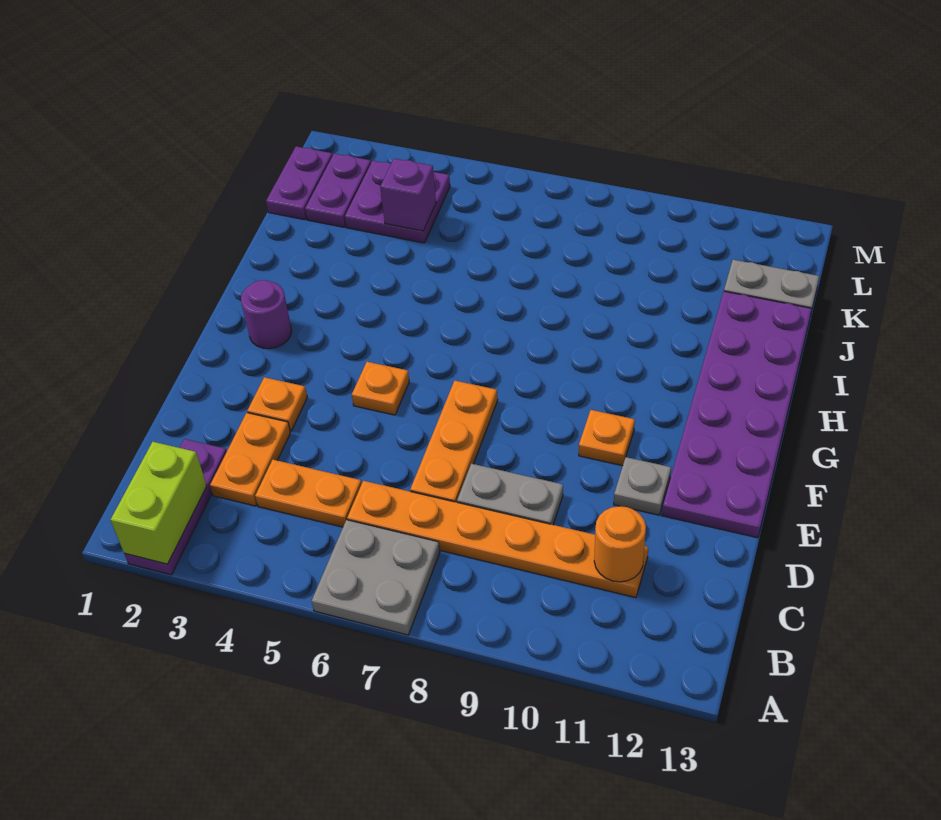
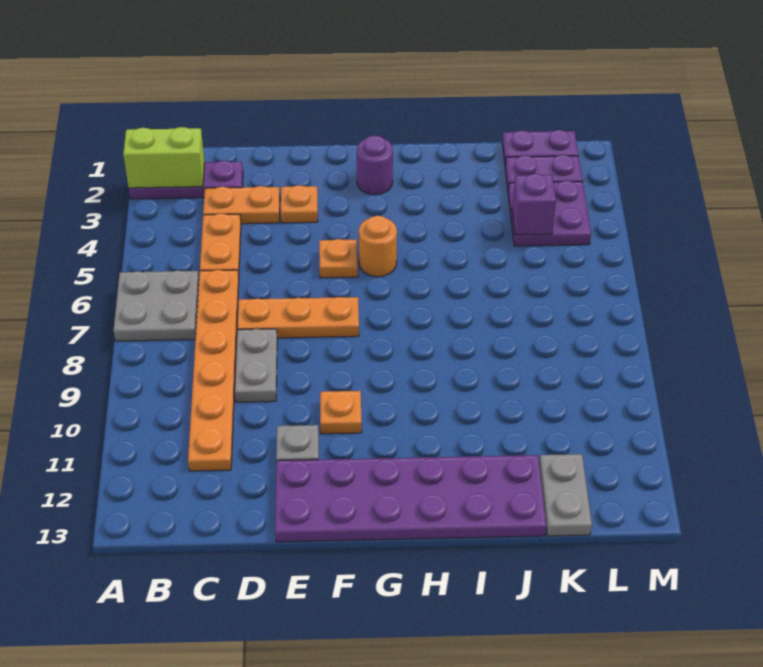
orange 1x1 round brick [594,506,646,582] -> orange 1x1 round brick moved to [359,216,397,277]

